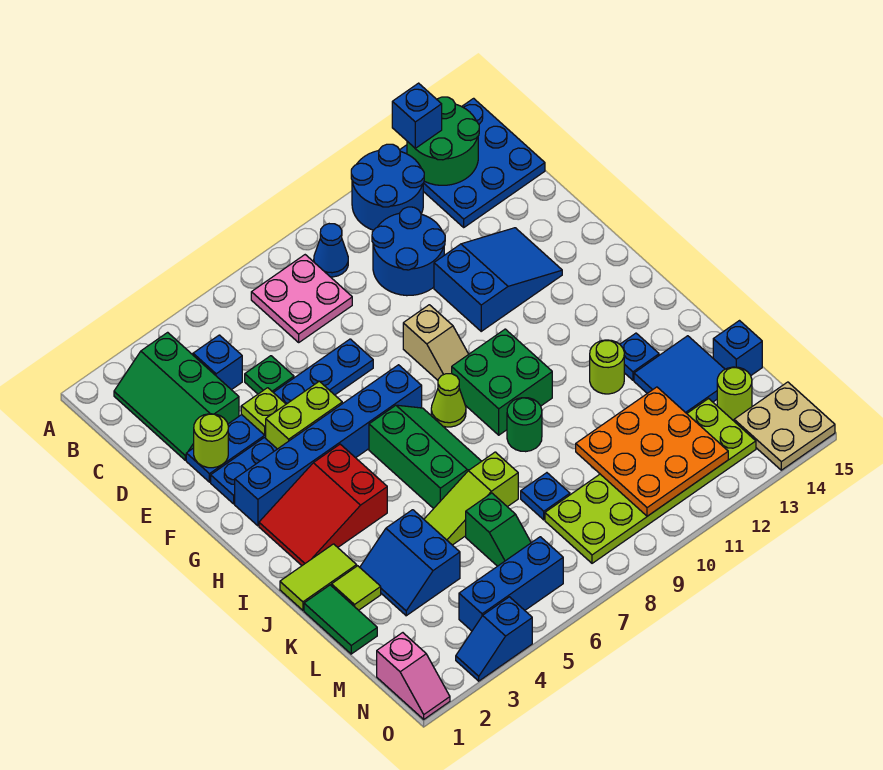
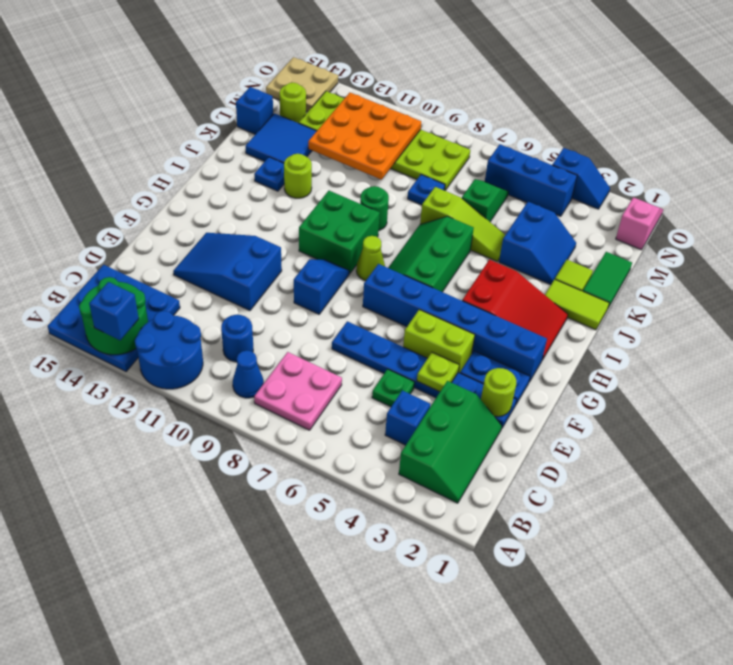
blue 2x2 round brick [372,207,445,296] -> blue 1x1 round brick [221,315,253,362]
tan 1x2 slope [403,305,469,380] -> blue 1x2 slope [294,259,349,314]

